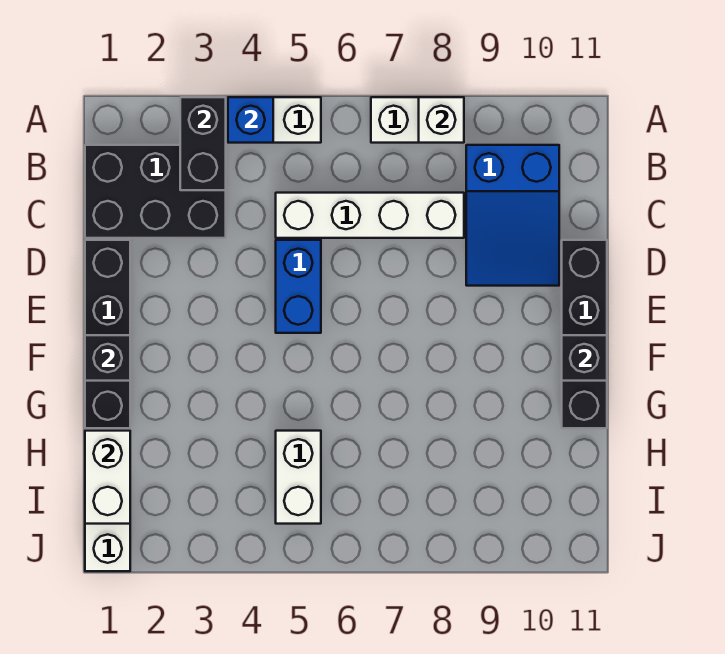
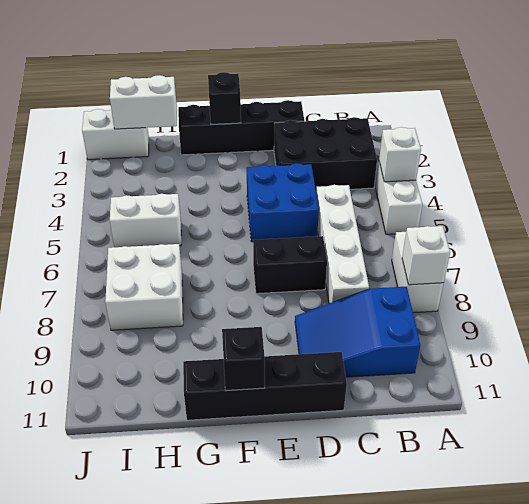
black 1x2 brick [180,97,226,190] -> black 1x2 brick moved to [253,236,327,294]
blue 1x1 brick [228,97,273,143] -> white 1x1 brick [379,127,421,182]
black 2x3 brick [85,145,226,238] -> black 2x3 brick turned to [274,117,377,191]
blue 1x2 brick [276,240,321,333] -> blue 2x2 brick [247,163,319,242]
none -> white 2x2 brick [105,244,183,330]

